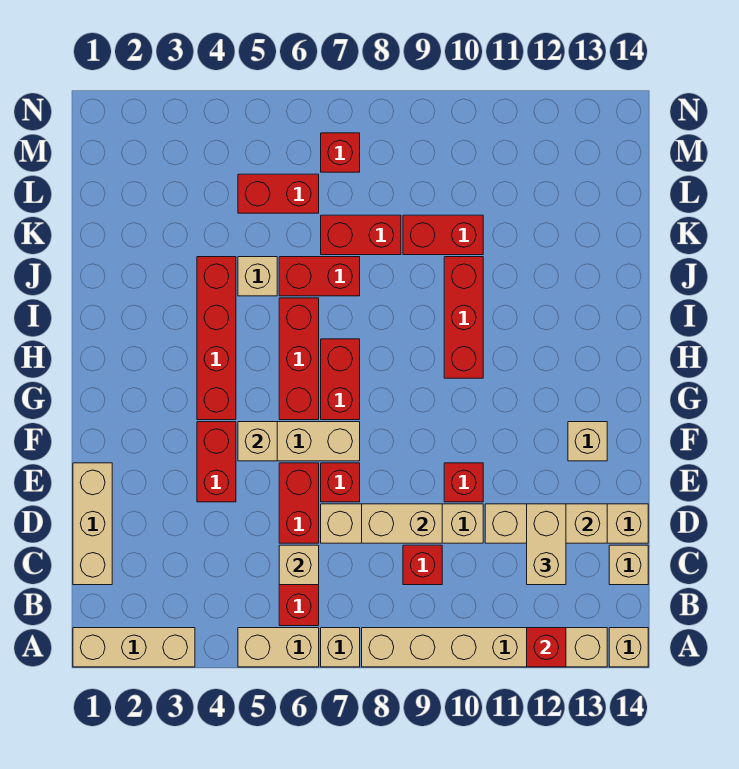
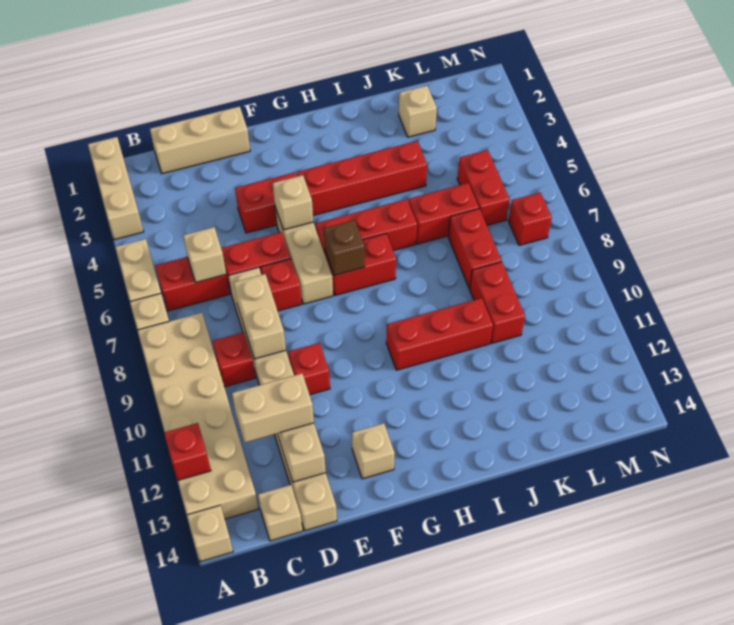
tan 1x6 brick [362,628,607,667] -> tan 2x6 brick [137,313,258,519]
none -> brown 1x1 brick [324,220,364,275]
tan 1x1 brick [238,257,277,296] -> tan 1x1 brick moved to [399,86,437,137]
red 1x2 brick [279,257,360,296] -> red 1x2 brick turned to [409,183,479,244]

